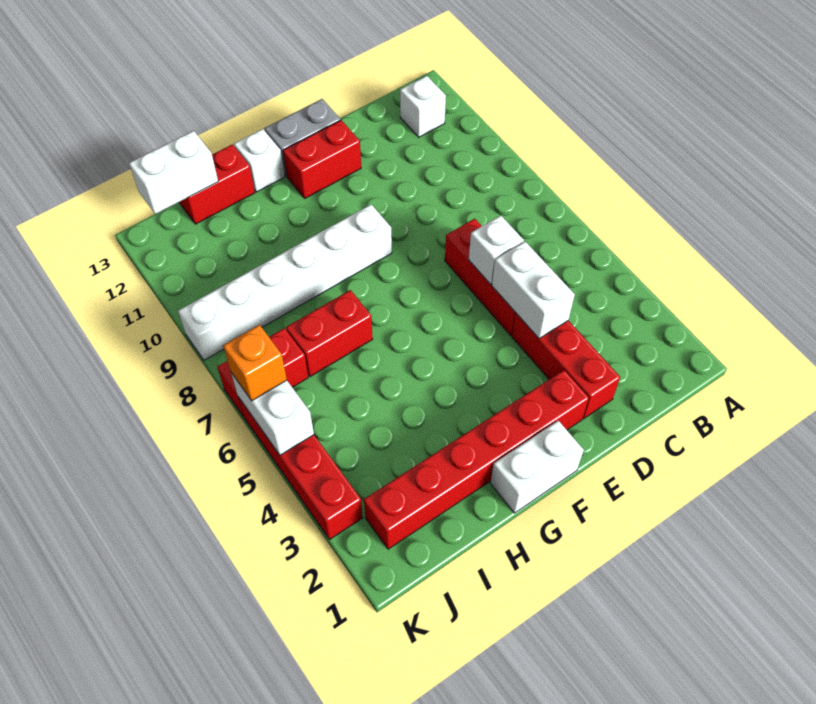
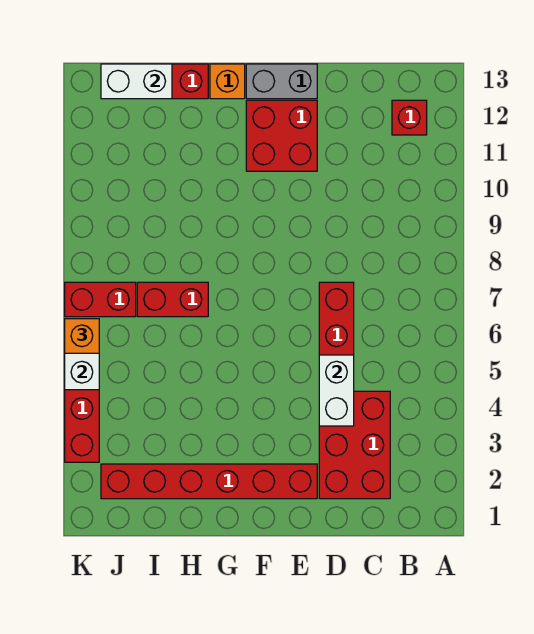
white 1x1 brick [400,76,446,137] -> red 1x1 brick [392,100,427,135]
red 1x3 brick [512,313,620,419] -> red 2x3 brick [319,391,390,499]
white 1x1 brick [469,215,524,284] -> none
red 1x2 brick [283,120,361,198] -> red 2x2 brick [246,100,317,171]
white 1x2 brick [490,421,584,513] -> none
white 1x6 brick [178,204,392,360] -> none
white 1x1 brick [234,129,285,192] -> orange 1x1 brick [210,64,245,99]

